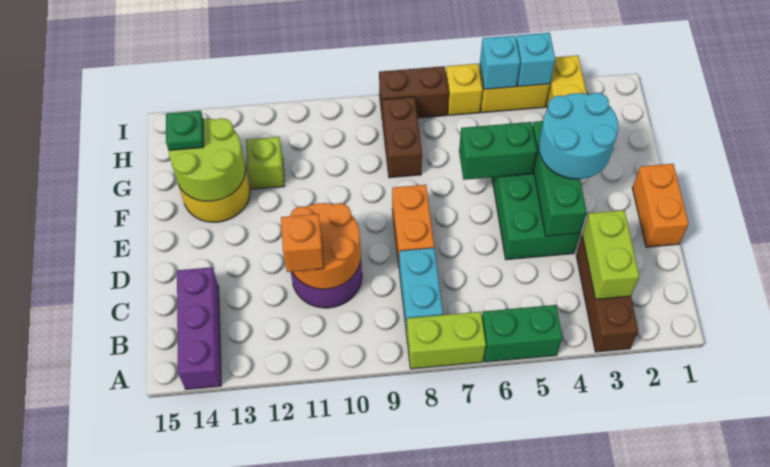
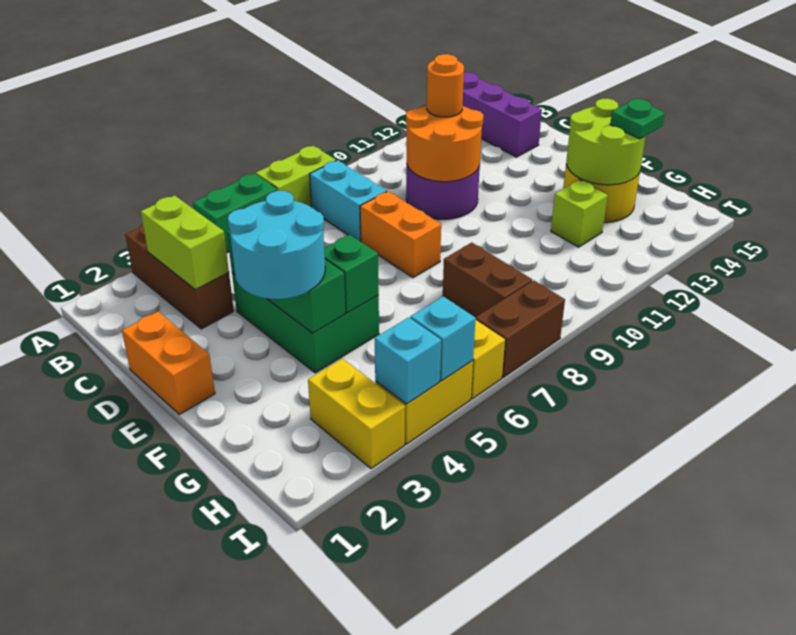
orange 1x1 brick [281,214,324,272] -> orange 1x1 round brick [427,54,464,117]
green 1x2 brick [459,122,537,180] -> green 1x1 brick [324,235,379,313]

